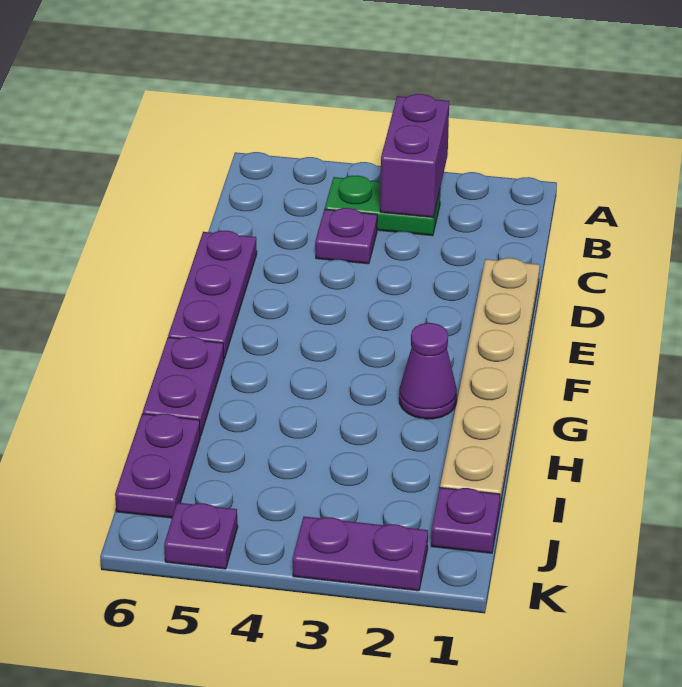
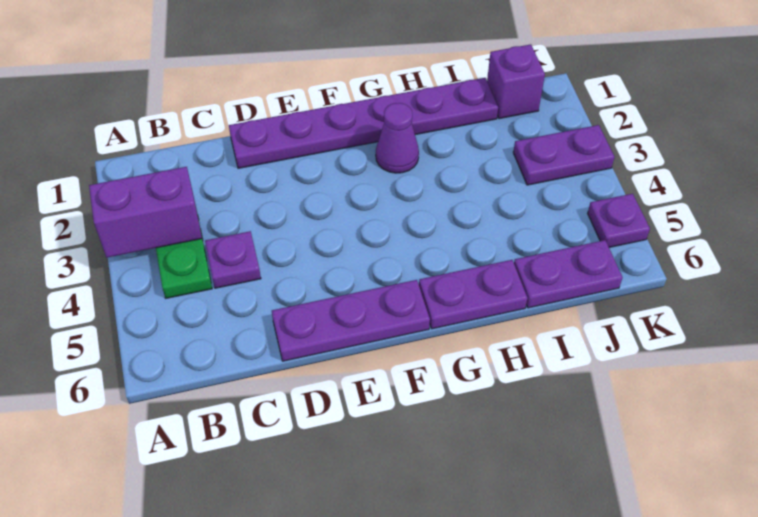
tan 1x6 plate [440,258,540,510] -> purple 1x6 plate [229,78,498,168]
purple 1x1 plate [431,488,500,553] -> purple 1x1 brick [487,44,545,119]
purple 1x2 plate [293,516,428,591] -> purple 1x2 plate turned to [513,125,615,185]

